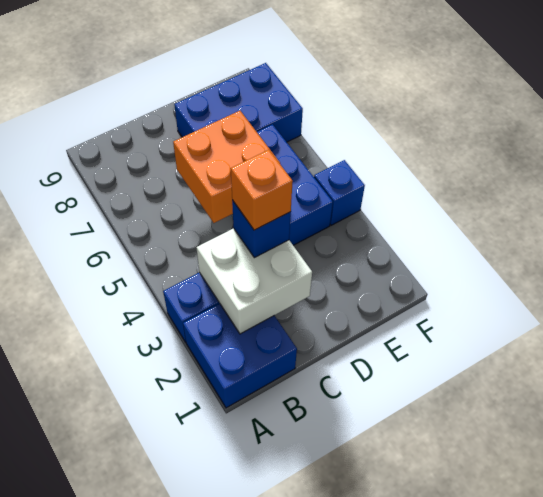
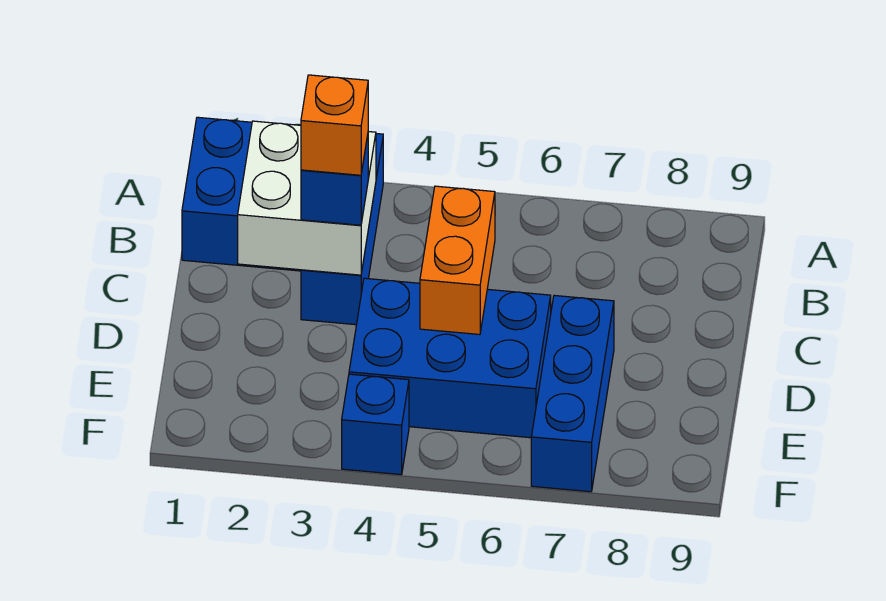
orange 2x2 brick [173,111,280,223] -> orange 1x2 brick [420,186,495,335]
blue 2x3 brick [174,63,303,142] -> blue 1x3 brick [531,295,614,492]

